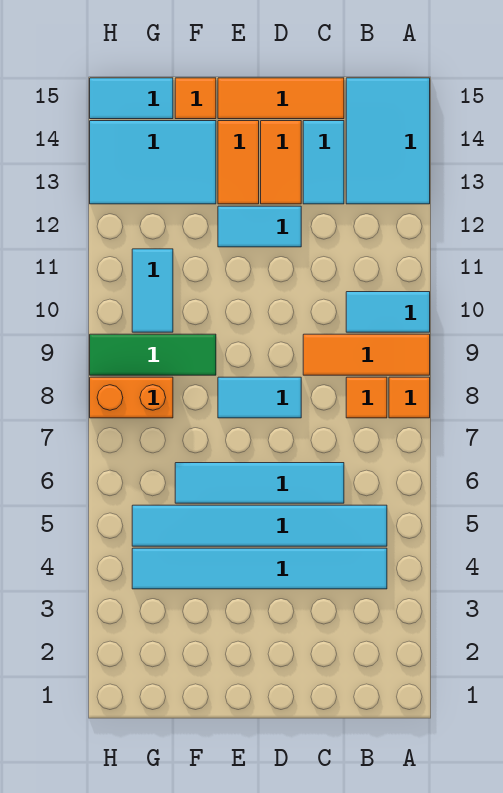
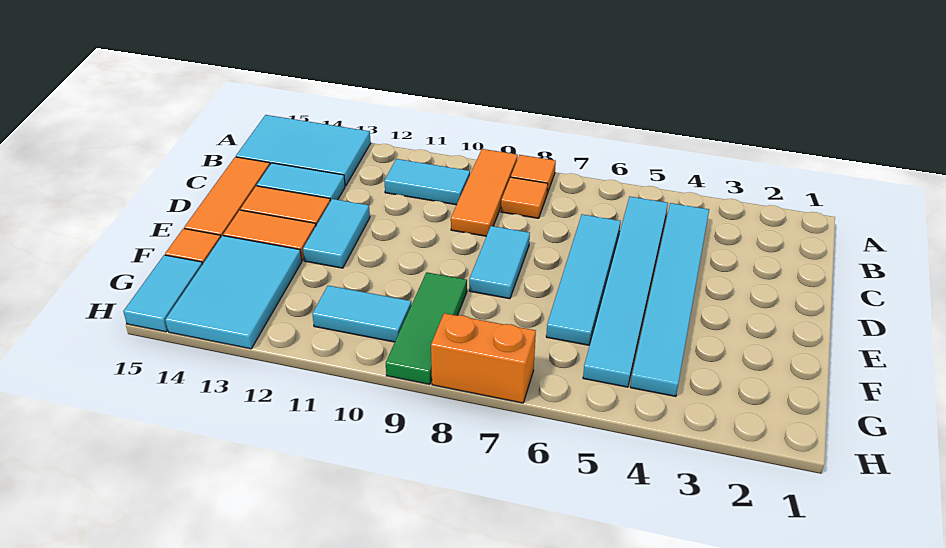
cyan 1x2 tile [346,292,430,332] -> cyan 1x2 tile turned to [384,159,470,205]
orange 1x2 brick [90,377,173,418] -> orange 1x2 brick turned to [431,313,536,403]

